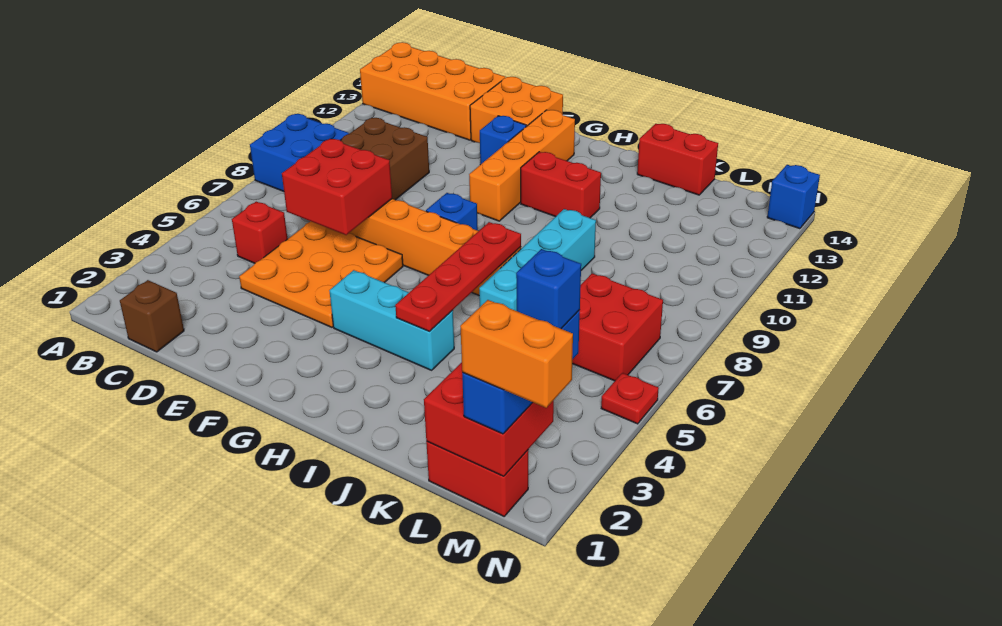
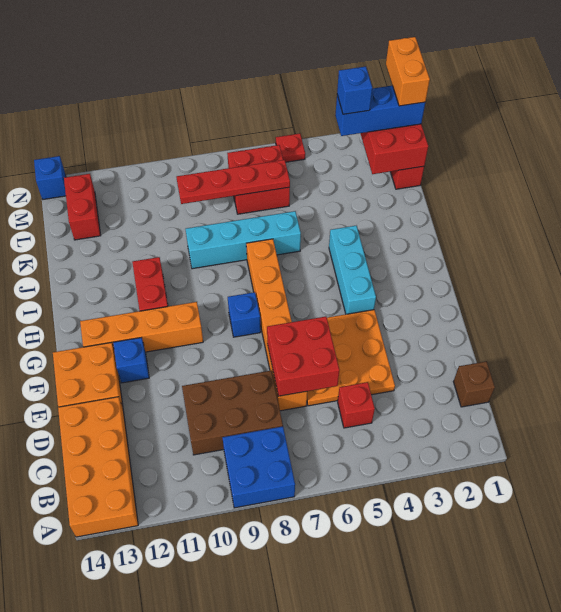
red 1x4 plate [395,222,521,331] -> red 1x4 plate moved to [177,160,290,204]
red 1x2 brick [637,124,718,195] -> red 1x2 brick moved to [64,174,101,240]

